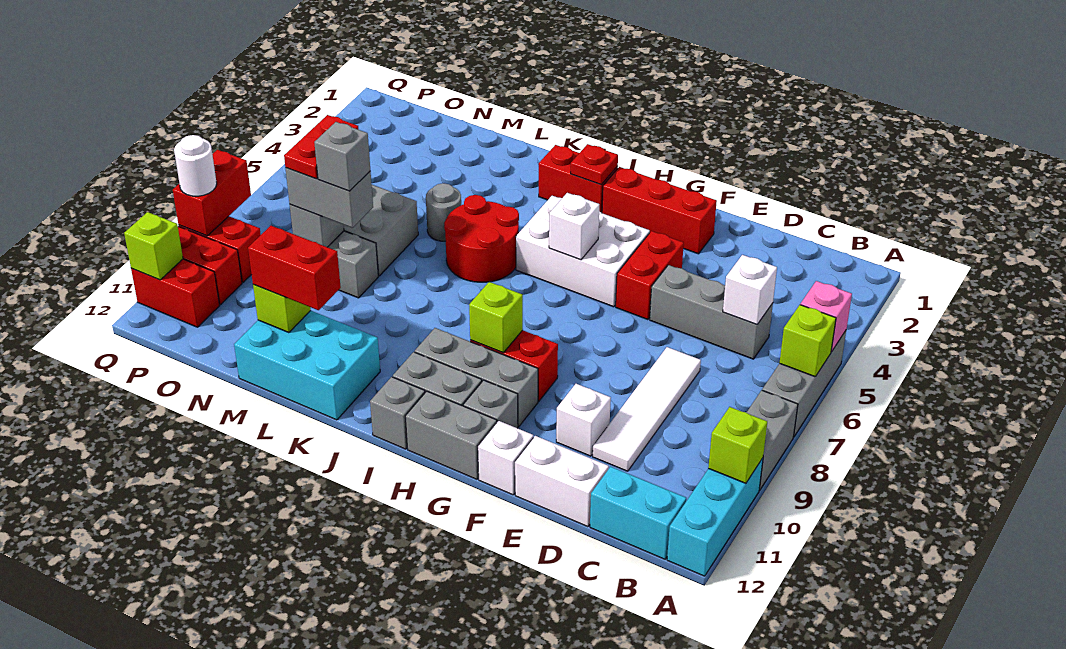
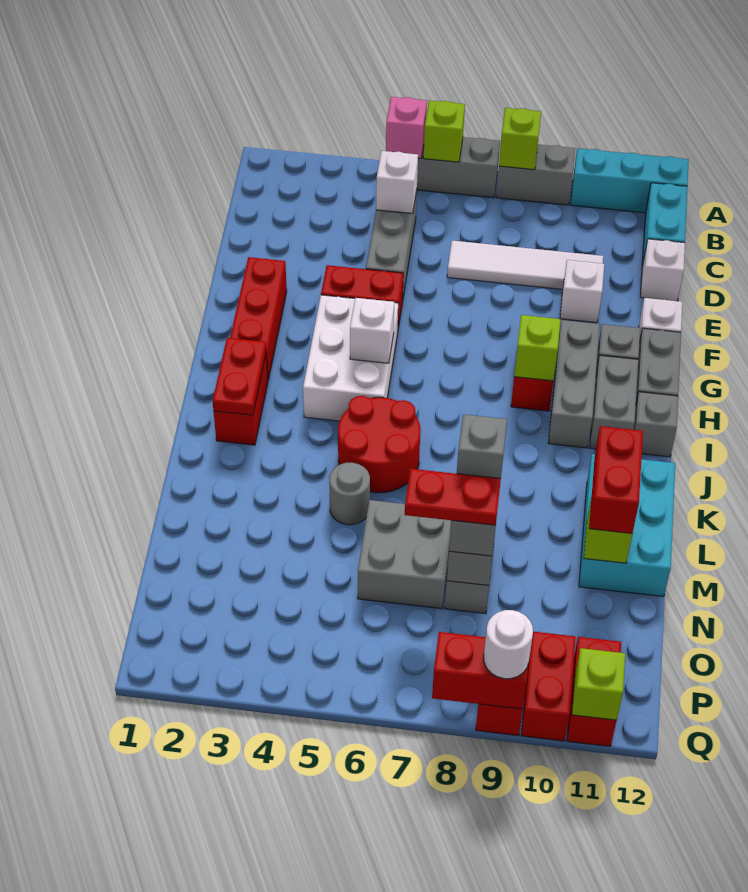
lime 1x1 brick [708,407,767,483] -> lime 1x1 brick moved to [499,108,541,170]
white 1x2 brick [515,436,609,527] -> white 1x1 brick [640,239,685,301]
red 1x1 plate [571,144,618,185] -> red 1x2 plate [213,338,266,415]

